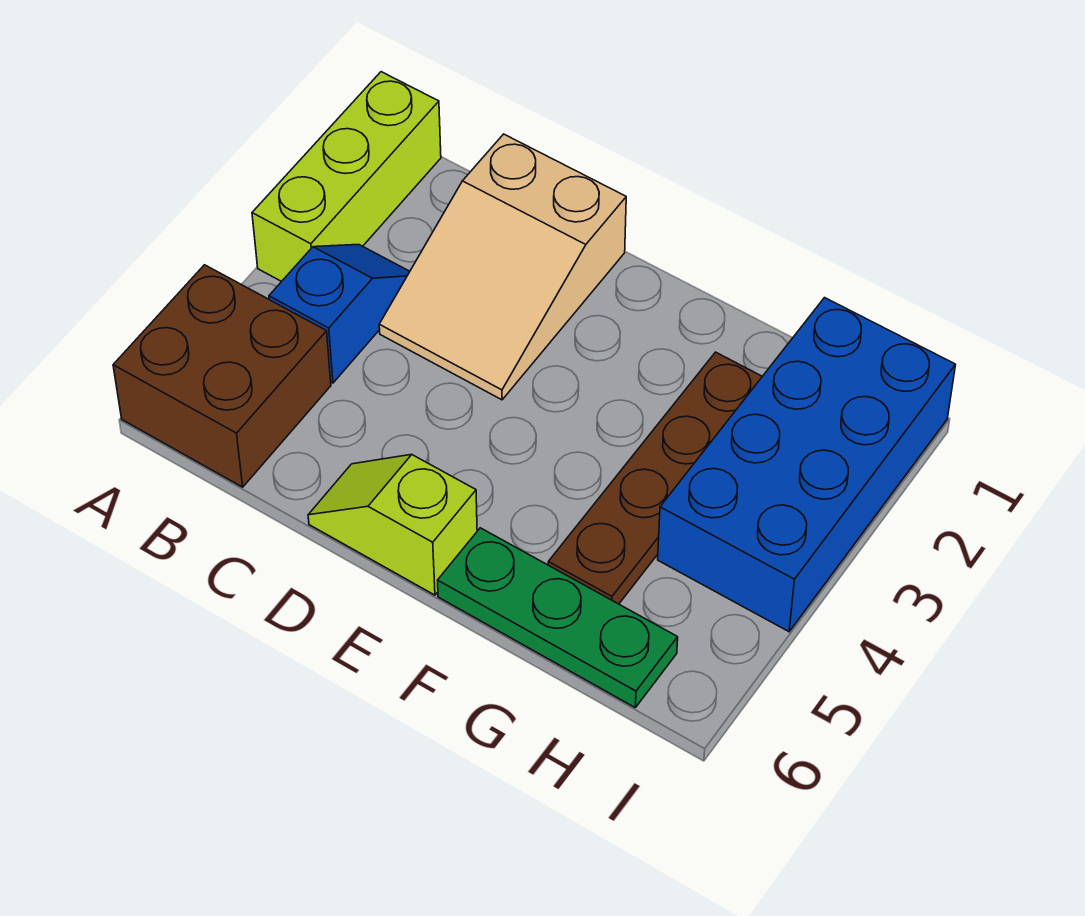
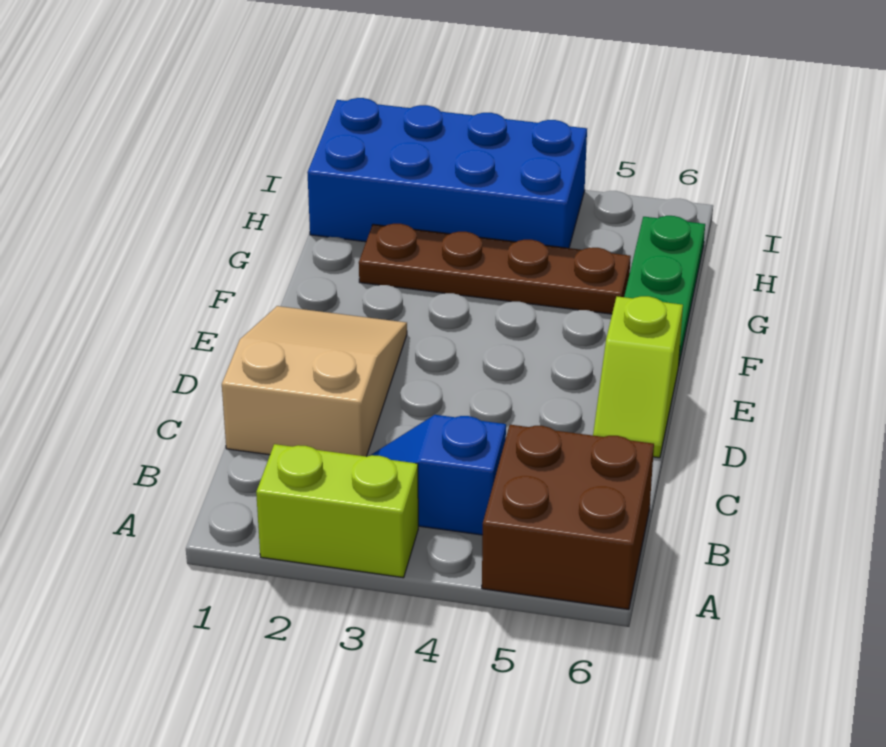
lime 1x3 brick [252,72,441,282] -> lime 1x2 brick [256,444,418,578]
tan 2x3 slope [379,134,626,400] -> tan 2x3 slope turned to [222,306,407,457]

